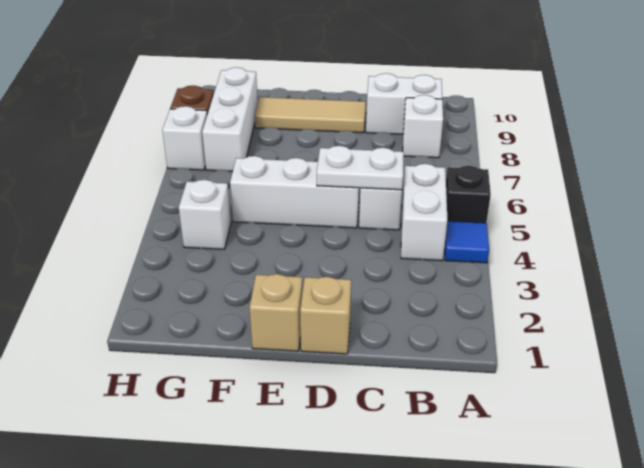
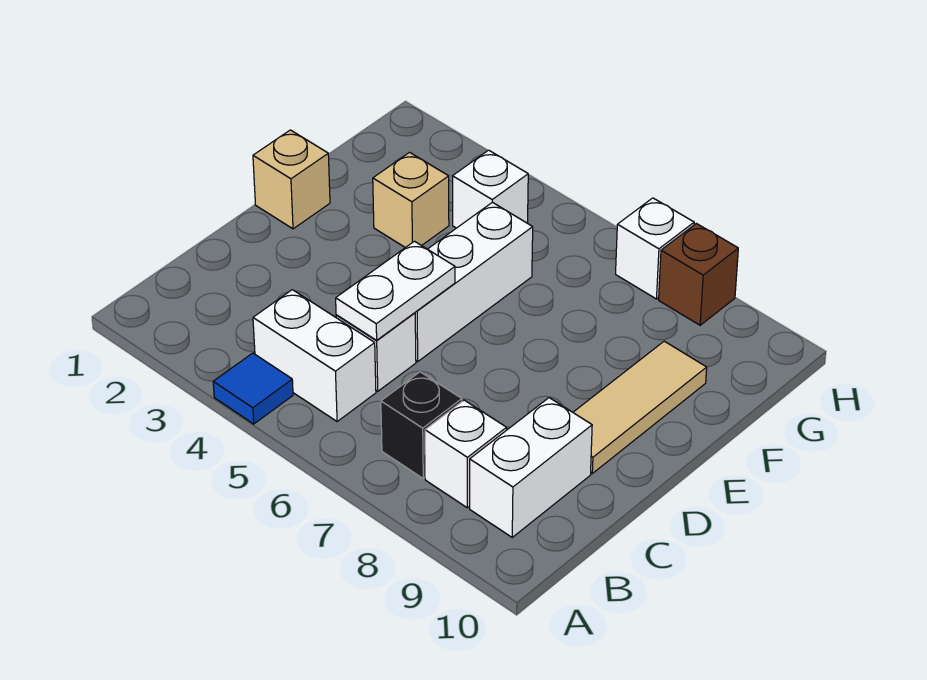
black 1x1 brick [446,166,491,223] -> black 1x1 brick moved to [381,372,462,478]
tan 1x1 brick [300,277,351,354] -> tan 1x1 brick moved to [373,152,449,248]
white 1x3 brick [202,67,258,171] -> none

